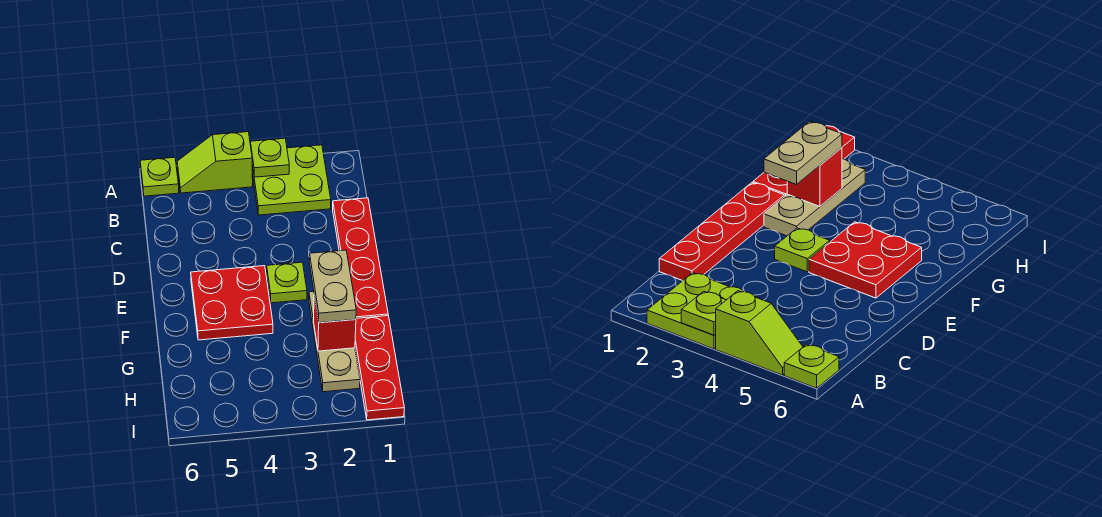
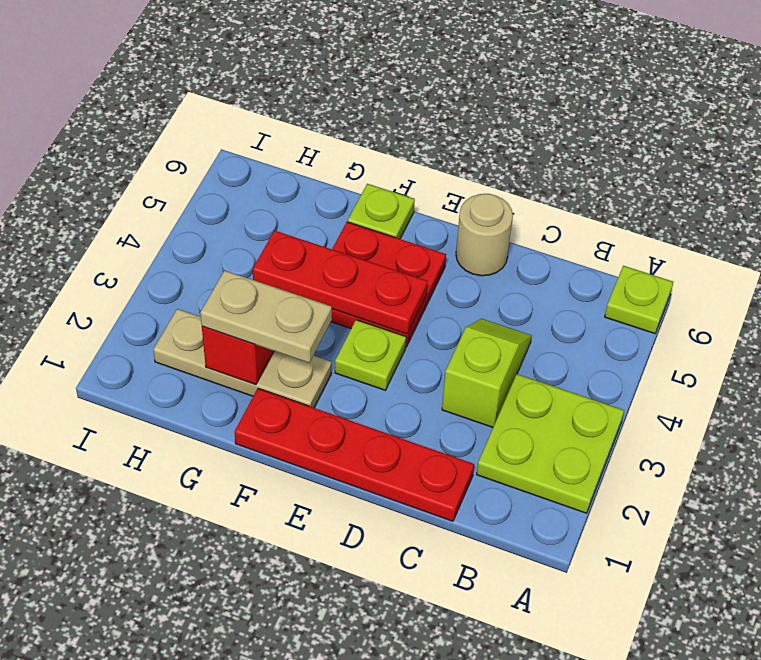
lime 1x1 plate [250,138,289,177] -> lime 1x1 plate moved to [348,184,415,239]
lime 1x2 slope [177,132,253,193] -> lime 1x2 slope moved to [442,319,532,427]
none -> tan 1x1 round brick [456,194,513,276]
red 1x3 plate [355,316,404,420] -> red 1x3 plate moved to [253,231,427,334]

